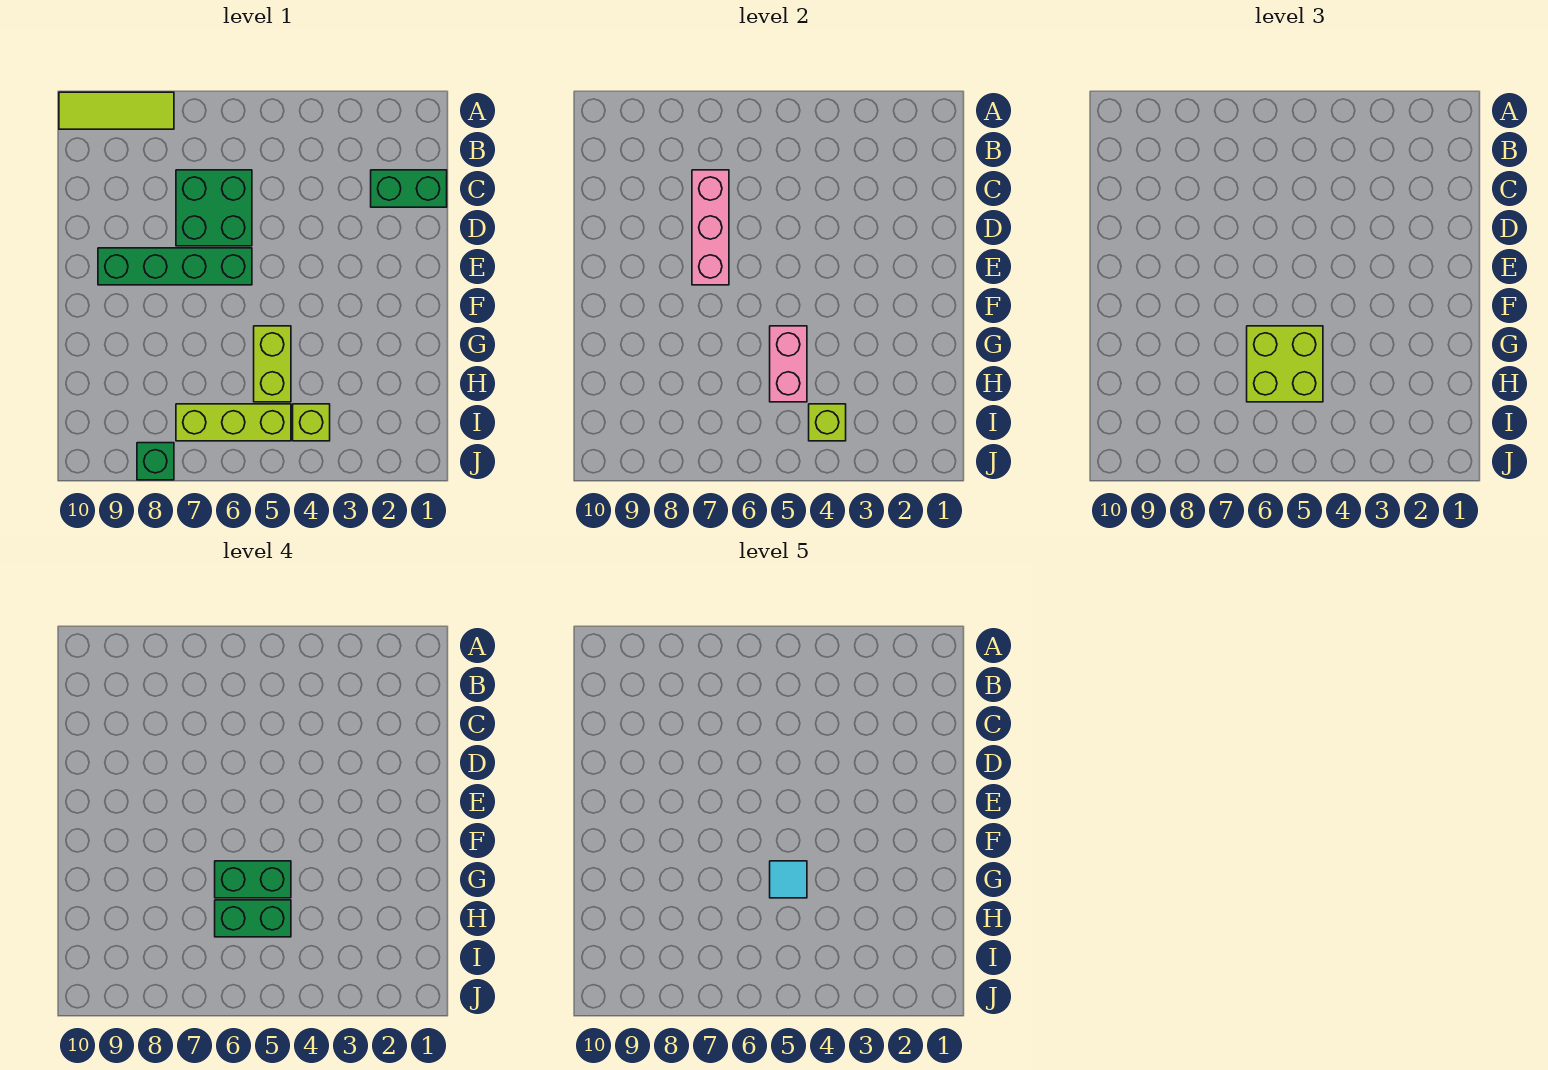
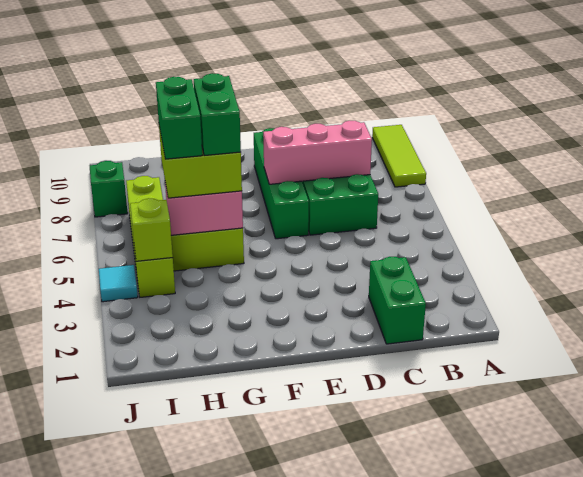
cyan 1x1 tile [770,861,807,898] -> cyan 1x1 tile moved to [99,265,138,302]

